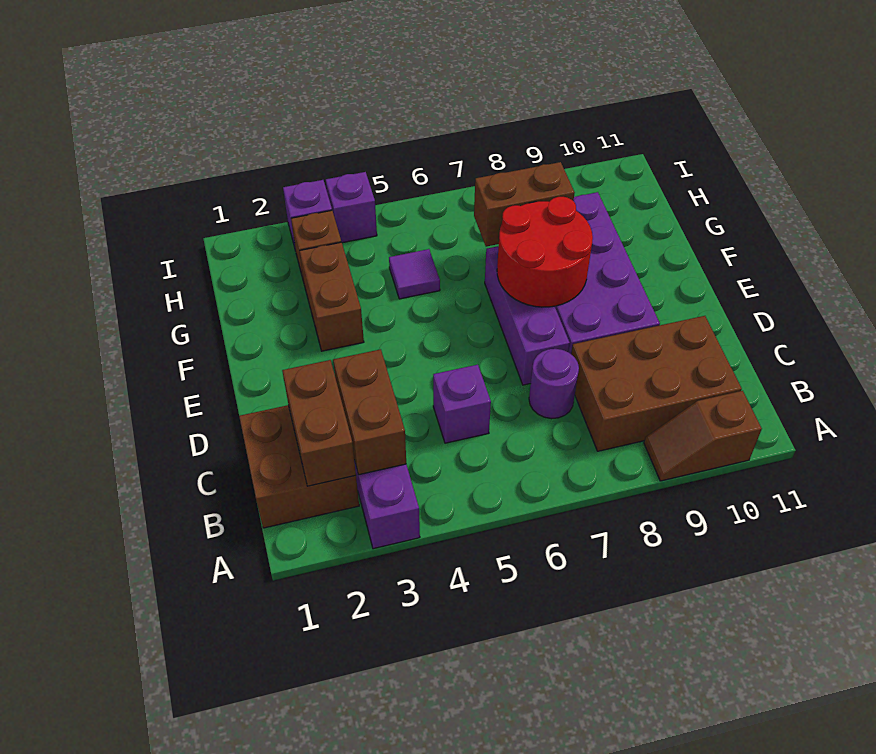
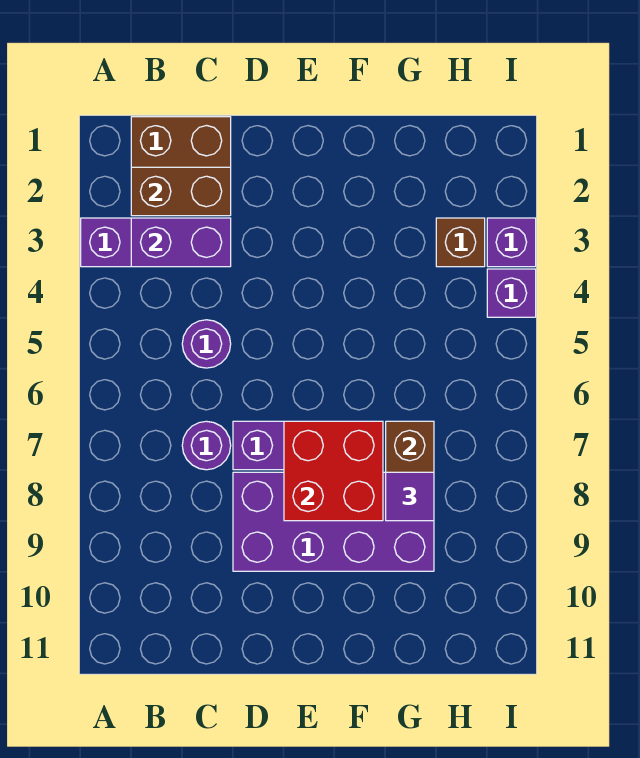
brown 1x2 slope [644,391,762,481] -> none
brown 1x2 brick [333,349,406,475] -> purple 1x2 brick [131,218,231,267]
brown 2x3 brick [571,316,742,451] -> none
purple 1x1 brick [433,365,491,443] -> purple 1x1 round brick [182,320,231,368]
red 2x2 round brick [497,197,593,307] -> red 2x2 brick [284,421,383,521]
brown 1x2 brick [300,242,364,351] -> none
purple 1x1 tile [389,249,440,299] -> purple 1x1 tile moved to [386,472,434,521]

